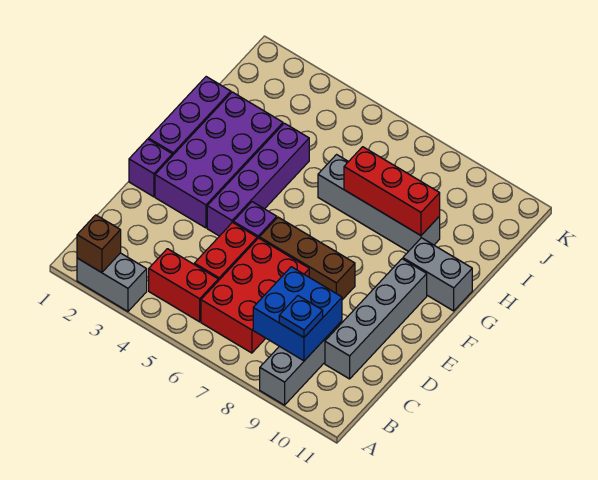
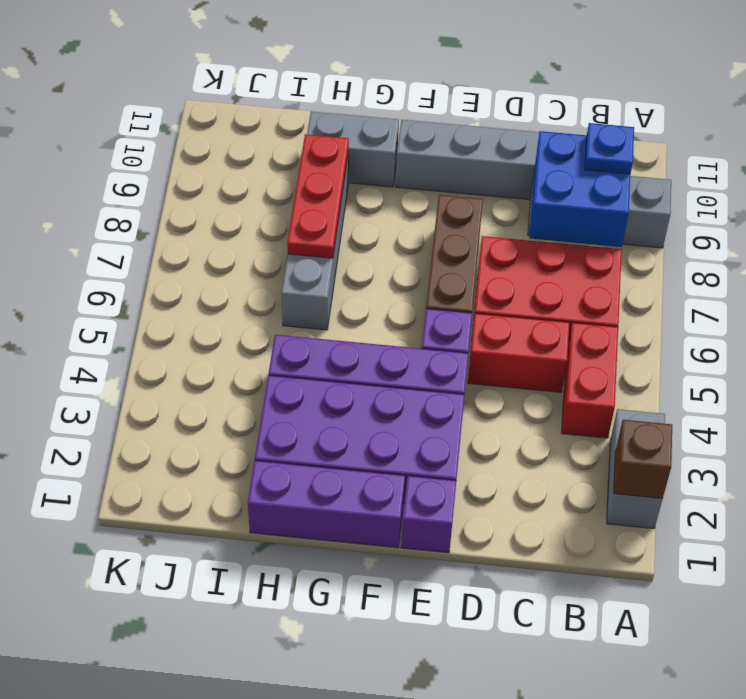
grey 1x2 brick [403,238,472,311] -> grey 1x2 brick turned to [307,111,399,187]
red 1x3 brick [344,147,440,235] -> red 1x3 plate [287,134,349,258]

